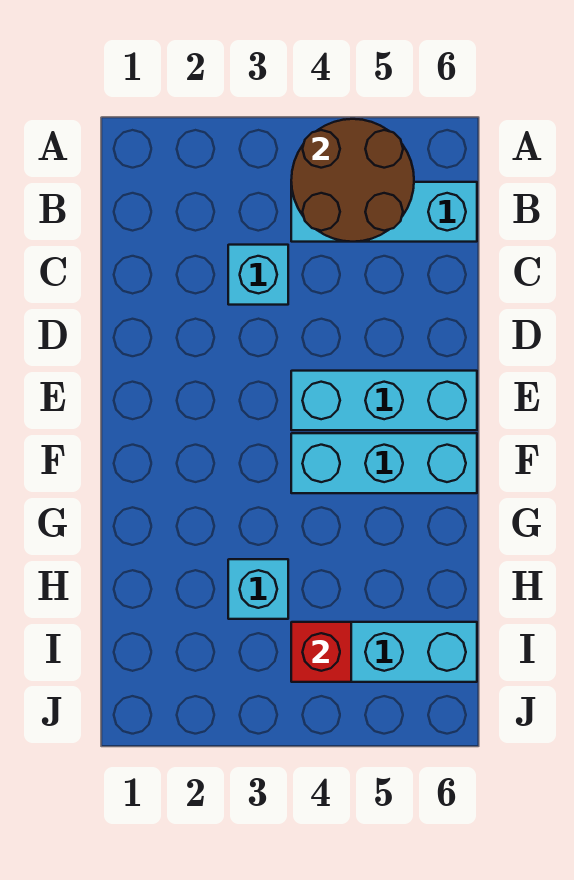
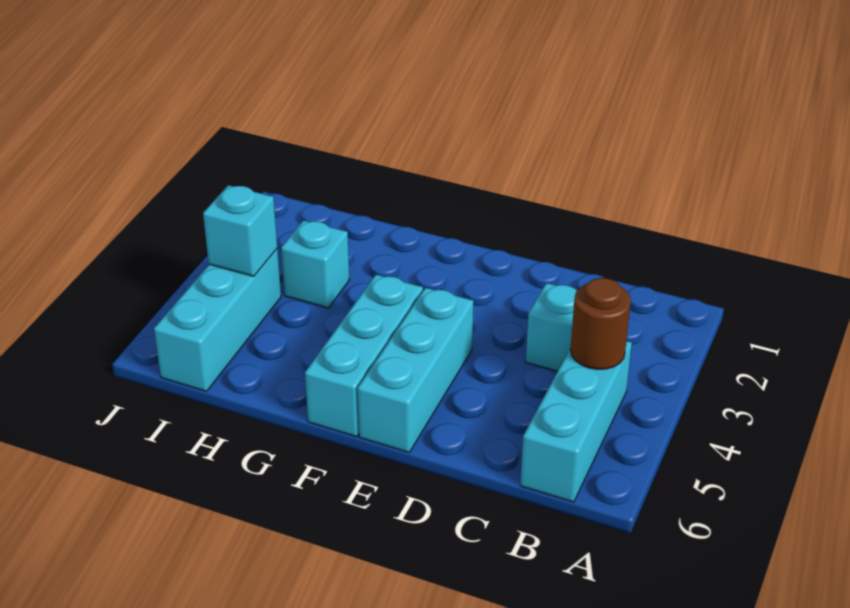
brown 2x2 round brick [291,119,414,242] -> brown 1x1 round brick [570,278,631,369]
red 1x1 brick [291,622,351,682] -> cyan 1x1 brick [203,185,277,276]

